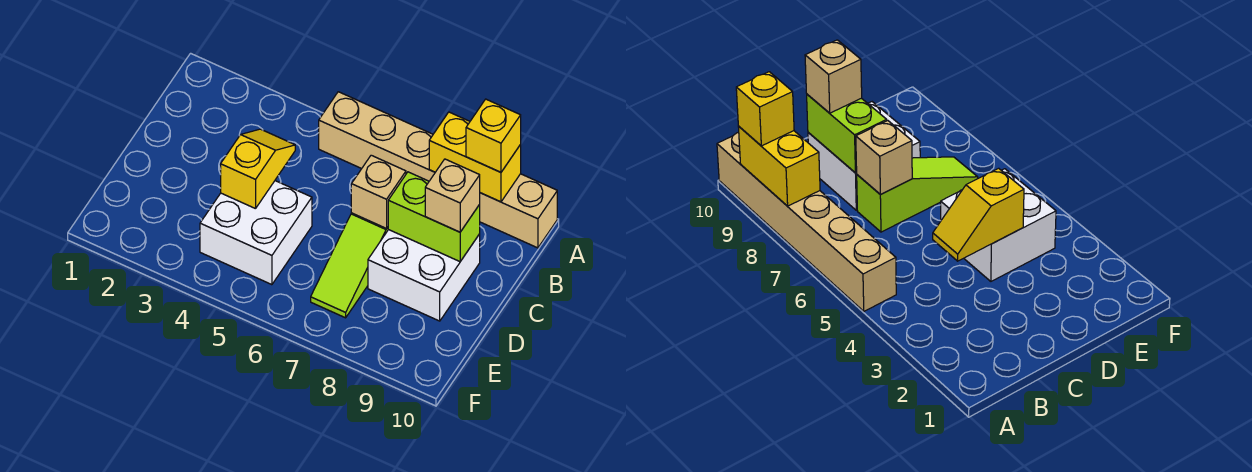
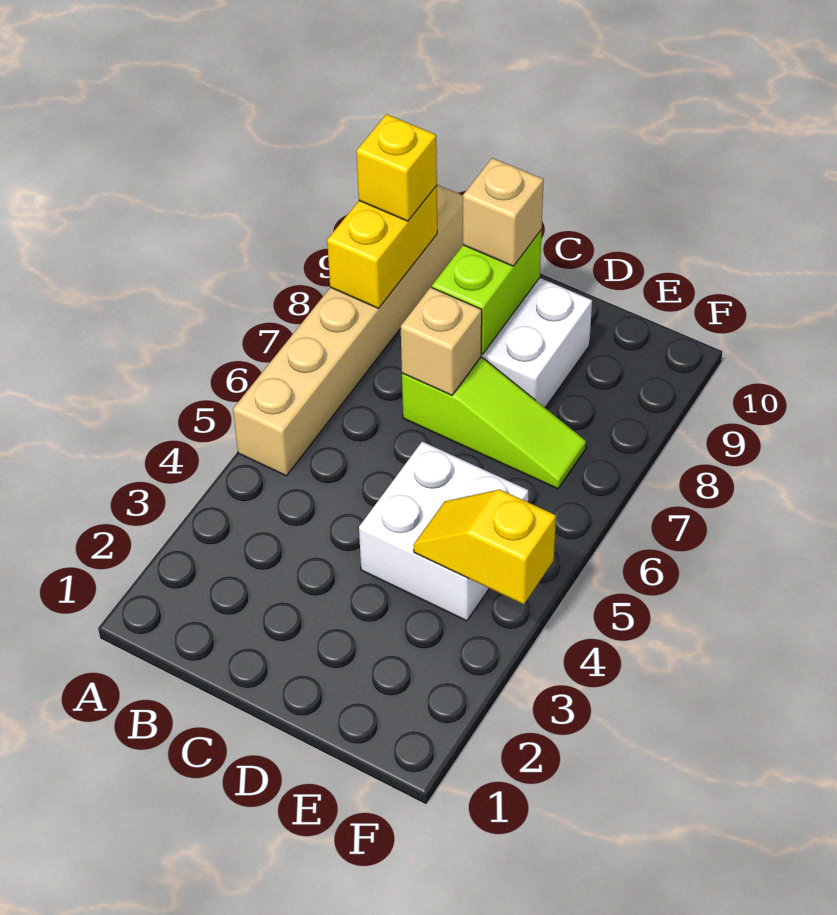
yellow 1x2 slope [221,129,295,209] -> yellow 1x2 slope moved to [414,489,556,604]

